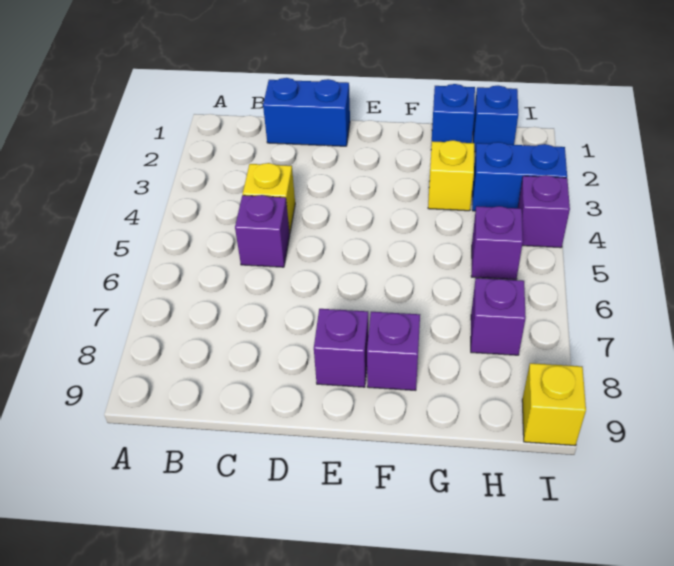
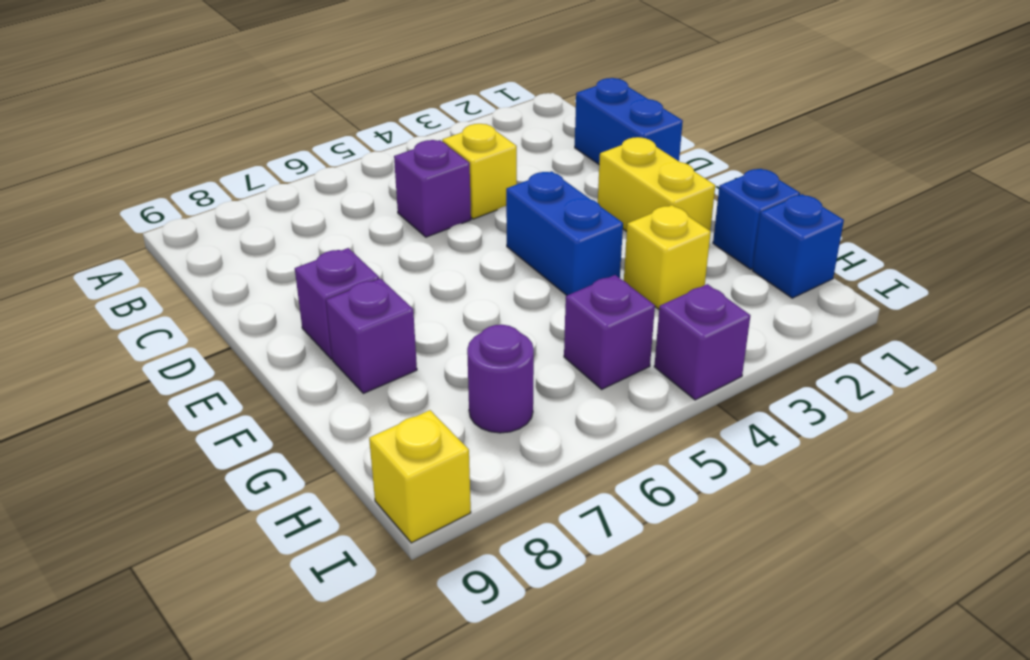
none -> yellow 1x2 brick [598,137,715,231]
blue 1x2 brick [472,142,567,211] -> blue 1x2 brick moved to [506,171,623,295]
purple 1x1 brick [471,278,526,355] -> purple 1x1 round brick [467,325,534,433]

